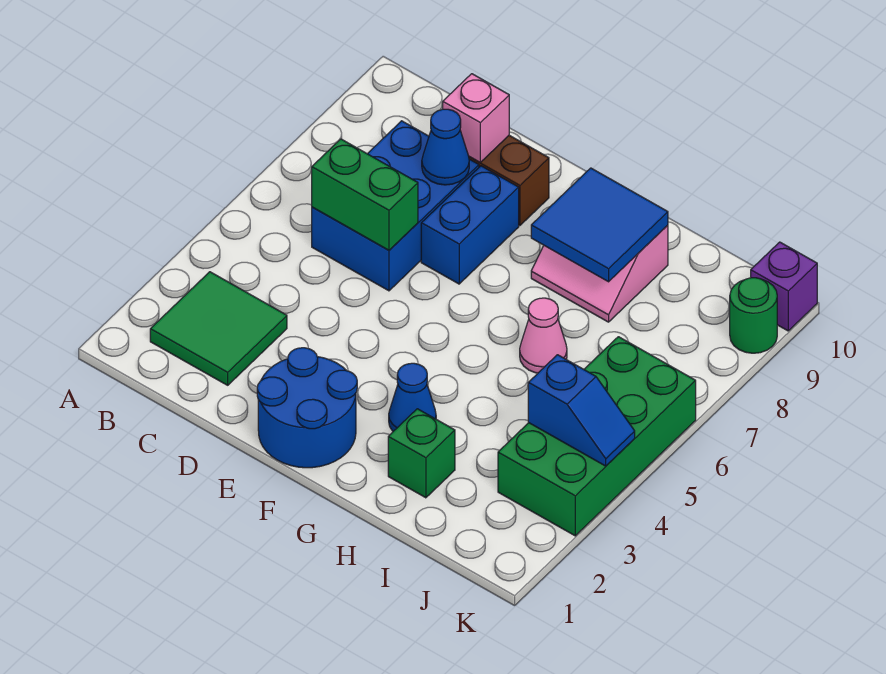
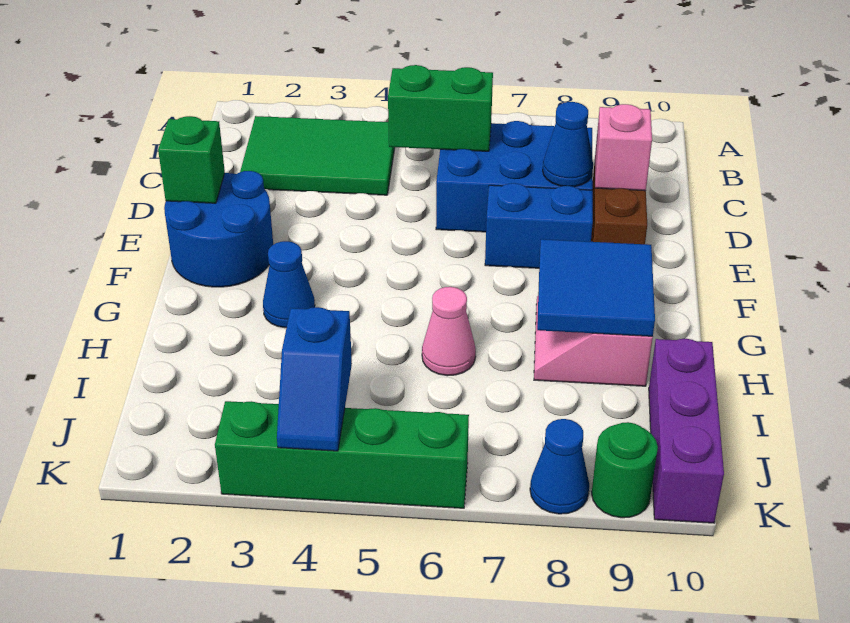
green 2x2 tile [150,272,287,385] -> green 2x3 tile [240,116,395,195]
green 1x2 brick [312,139,418,250] -> green 1x2 brick turned to [388,65,493,151]
green 1x1 brick [388,409,455,498] -> green 1x1 brick moved to [158,116,225,203]
green 2x4 brick [498,337,696,536] -> green 1x4 brick [215,401,469,508]
none -> blue 1x1 cone [530,419,589,514]
purple 1x1 brick [751,242,817,331] -> purple 1x3 brick [649,339,724,523]

